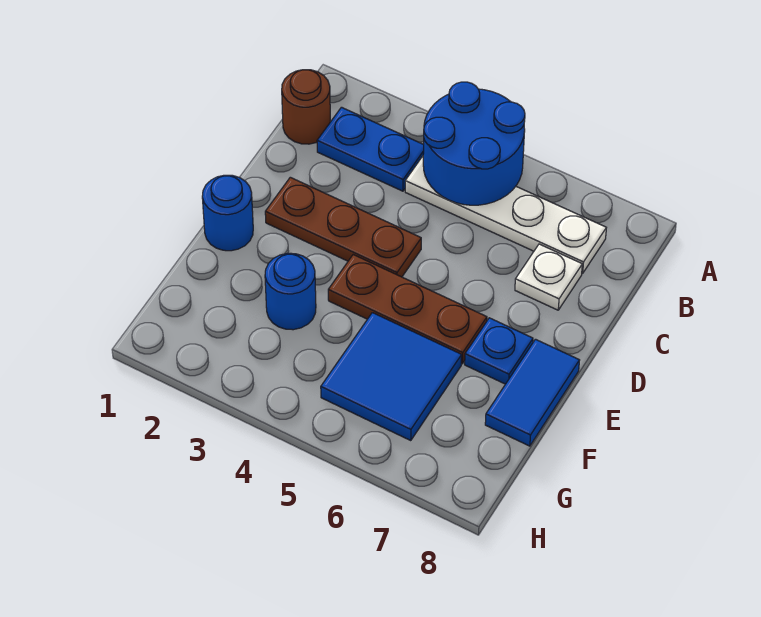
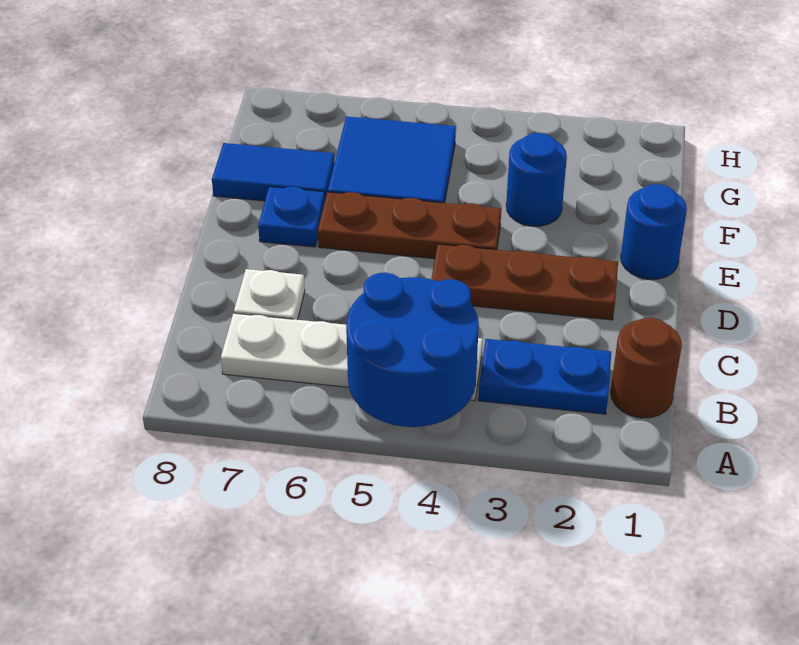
blue 1x2 tile [485,339,580,446] -> blue 1x2 tile turned to [212,143,334,201]

